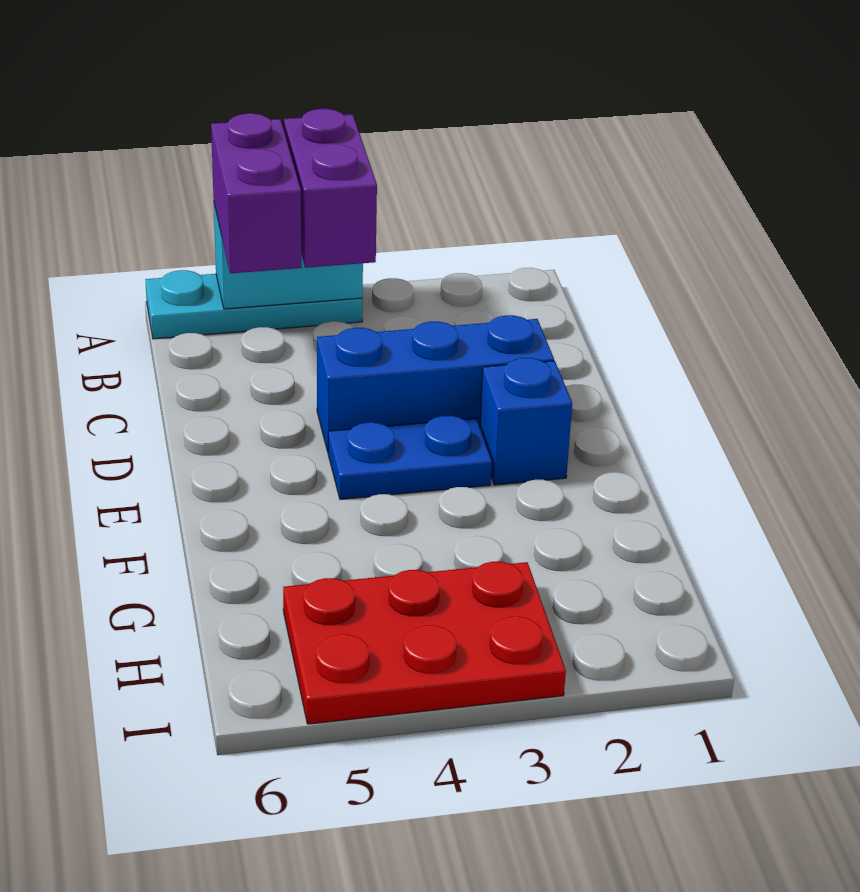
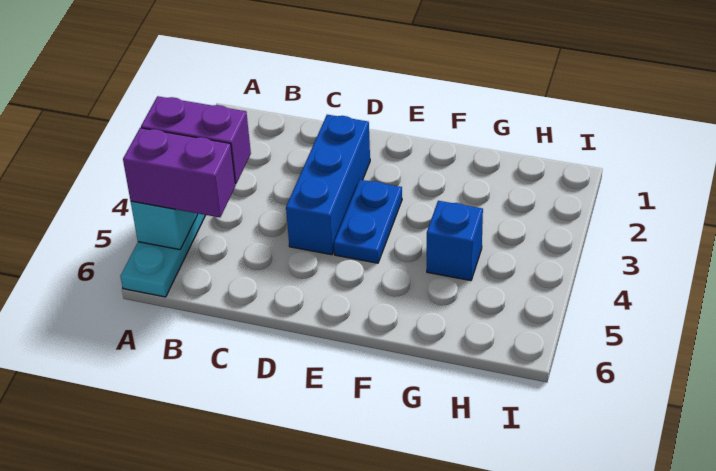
blue 1x1 brick [480,358,572,485] -> blue 1x1 brick moved to [427,201,483,281]
red 2x3 plate [283,562,566,724] -> none

